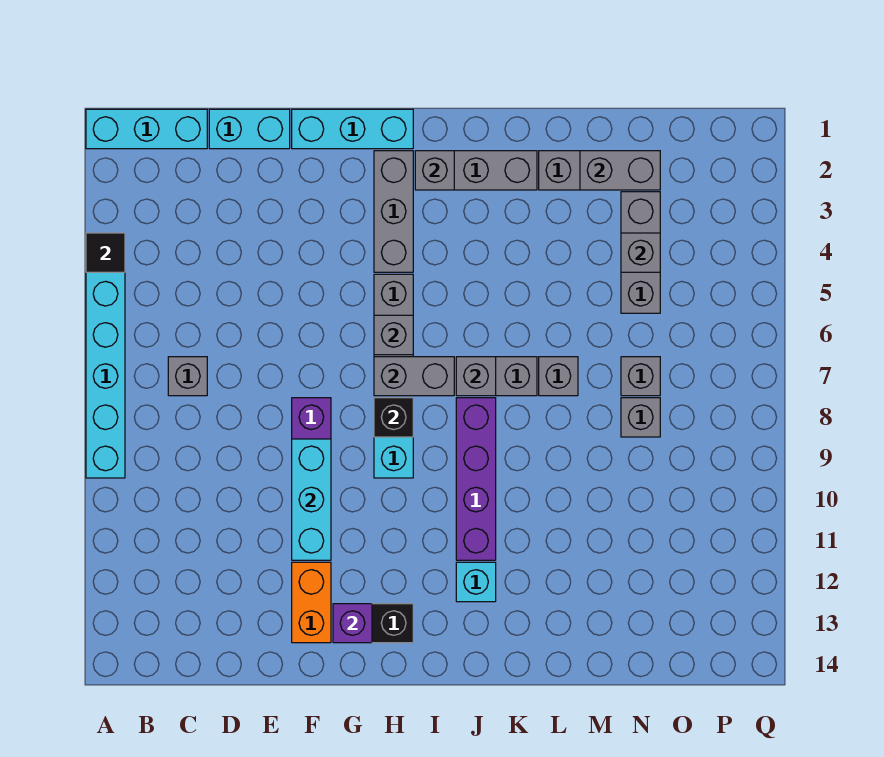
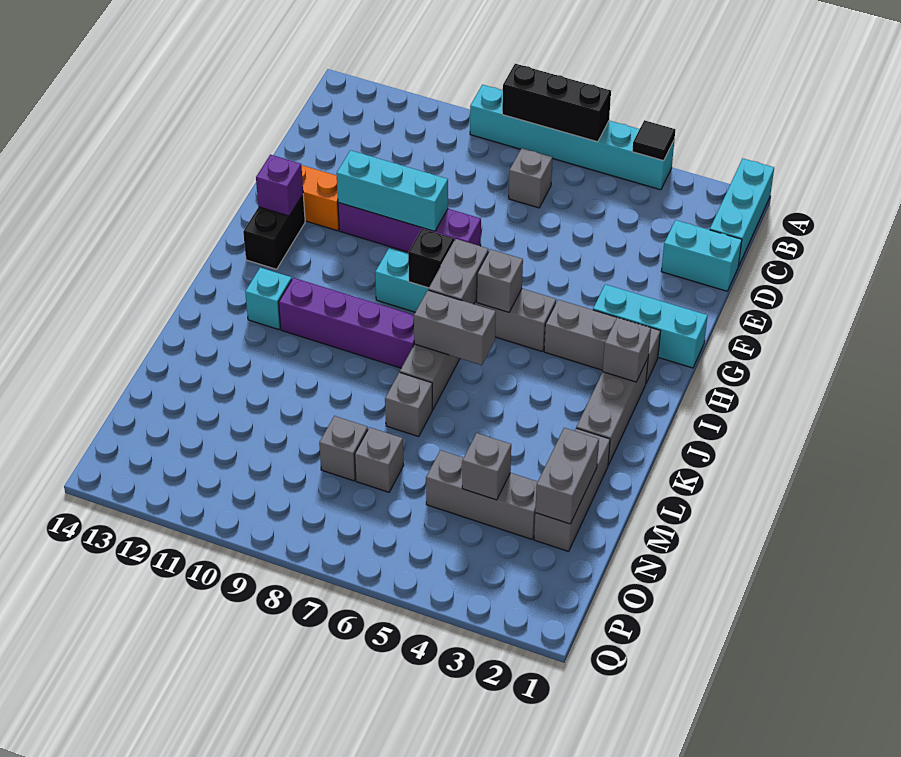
none -> black 1x3 brick [502,64,611,142]
cyan 1x2 brick [209,109,290,149] -> cyan 1x2 brick turned to [661,220,742,291]
cyan 1x3 brick [292,109,413,149] -> cyan 1x3 brick turned to [593,284,708,368]
grey 1x1 brick [456,357,496,396] -> grey 1x2 brick [414,290,496,365]

